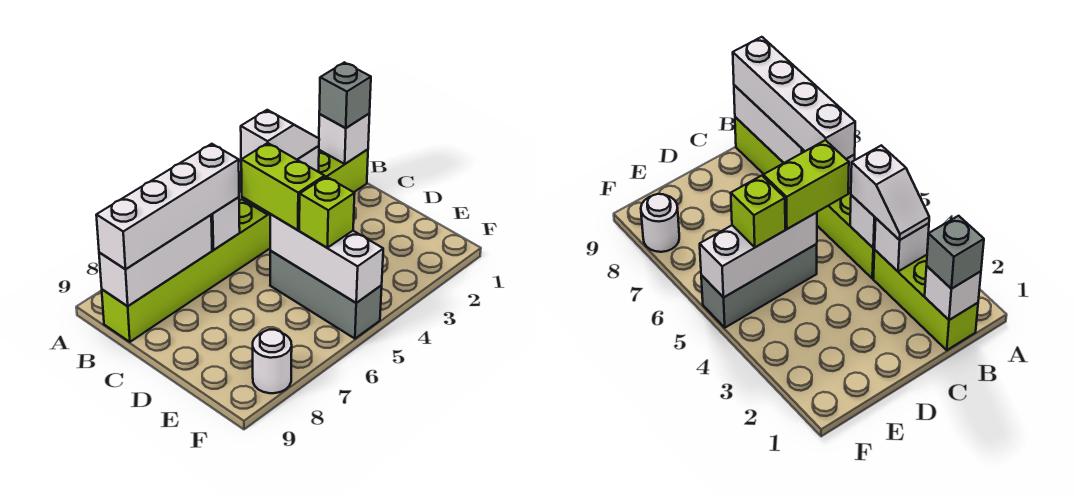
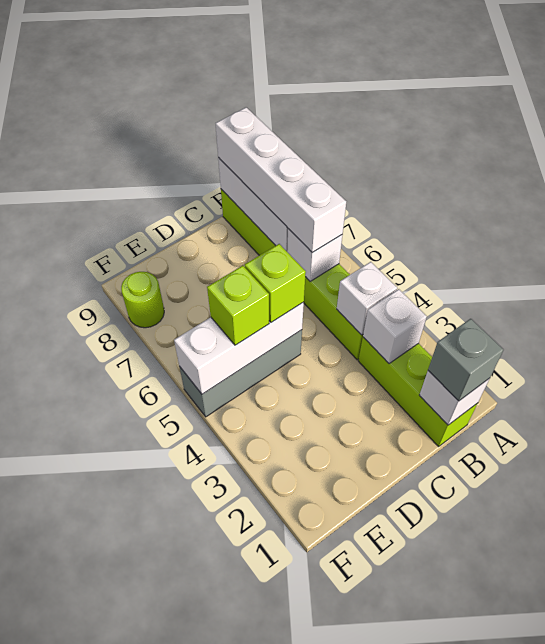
white 1x2 slope [241,110,319,160] -> none
lime 1x2 brick [241,143,324,230] -> lime 1x1 brick [245,244,306,322]
white 1x1 round brick [253,330,292,393] -> lime 1x1 round brick [121,272,164,328]

